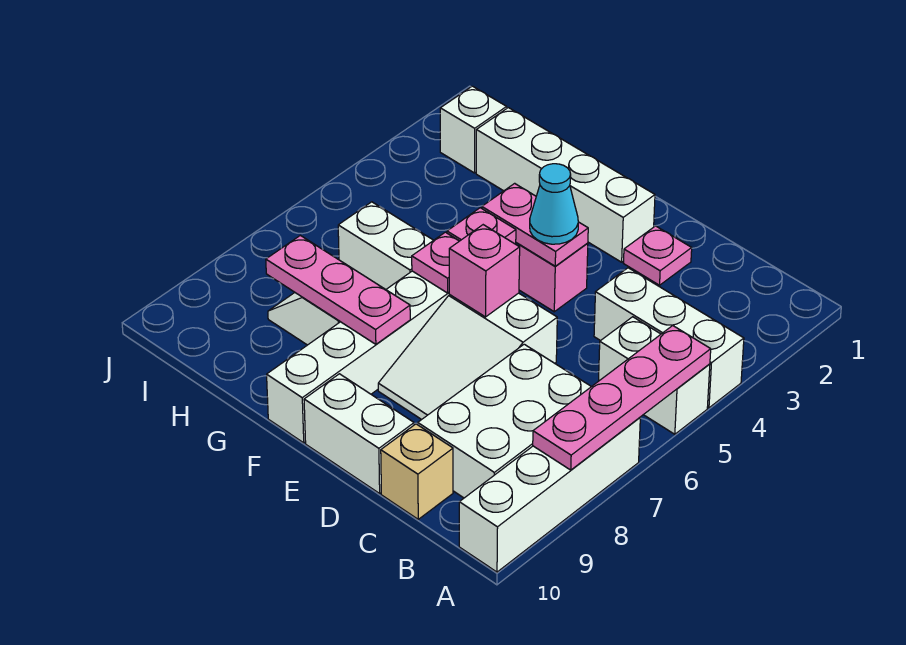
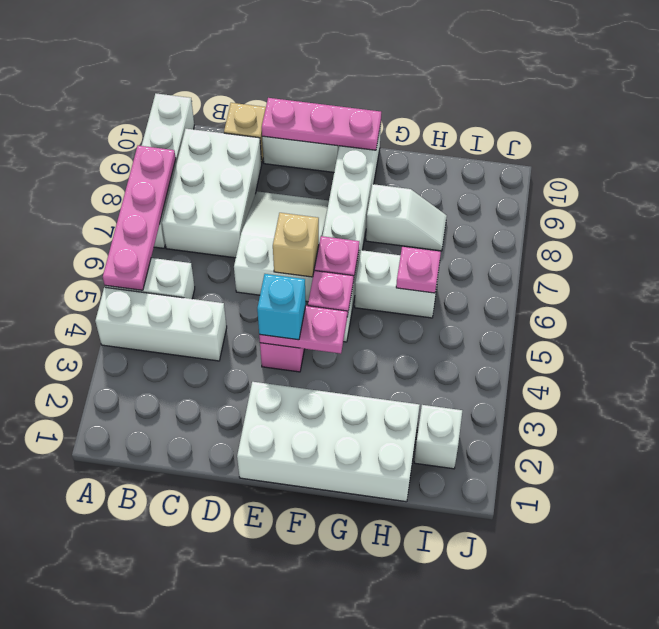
pink 1x1 plate [624,226,692,285] -> pink 1x1 plate moved to [396,247,441,293]
white 1x4 brick [476,108,655,262] -> white 2x4 brick [237,382,420,502]
cyan 1x1 cone [530,164,578,244] -> cyan 1x1 brick [257,274,306,340]
pink 1x1 brick [449,225,520,317] -> tan 1x1 brick [273,213,319,277]
pink 1x3 plate [266,235,410,344] -> pink 1x3 plate moved to [262,98,381,150]

